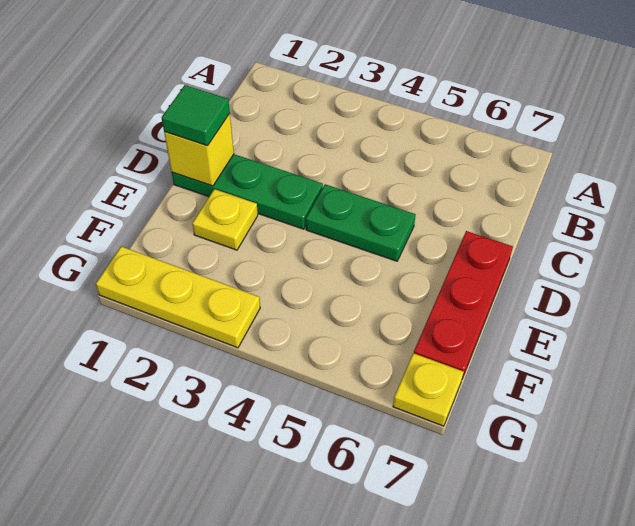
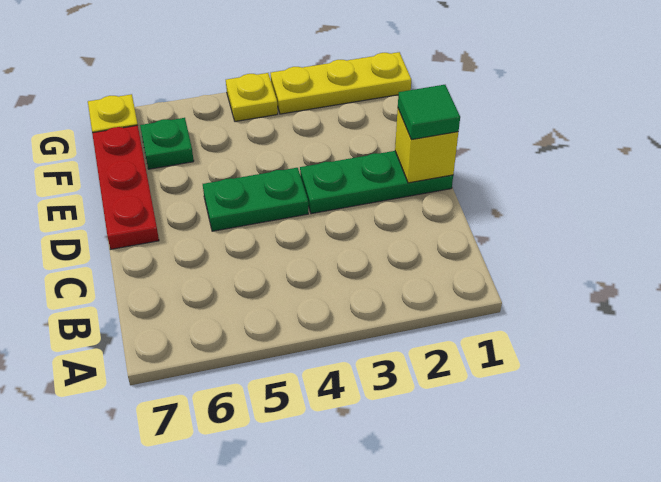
yellow 1x1 plate [192,189,258,250] -> yellow 1x1 plate moved to [226,73,278,121]
none -> green 1x1 plate [140,118,194,169]

